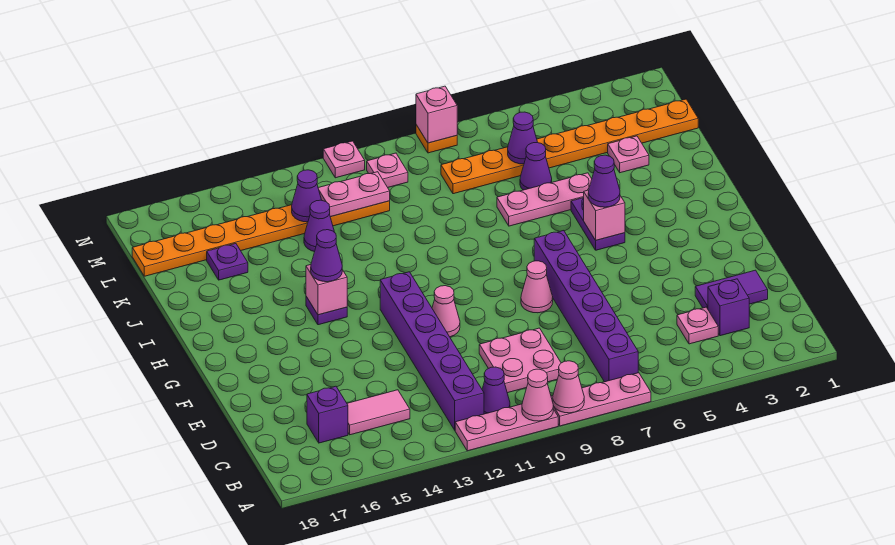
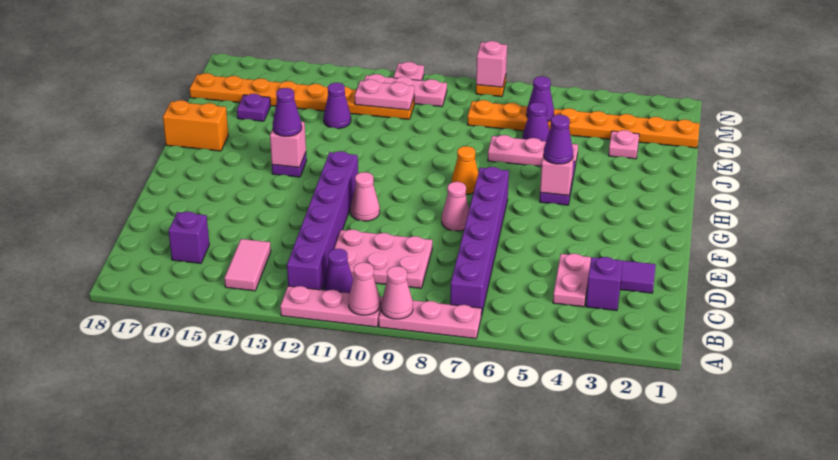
pink 1x1 plate [677,307,718,344] -> pink 1x2 plate [553,254,591,307]
pink 2x2 plate [479,328,561,393] -> pink 2x3 plate [334,229,432,288]
pink 1x2 tile [347,390,410,435] -> pink 1x2 tile turned to [224,239,271,291]
none -> orange 1x1 cone [452,146,478,194]
none -> orange 1x2 brick [163,100,228,151]
purple 1x1 cone [292,170,321,222] -> none
pink 1x1 plate [367,153,408,187] -> pink 1x3 plate [364,74,447,107]

